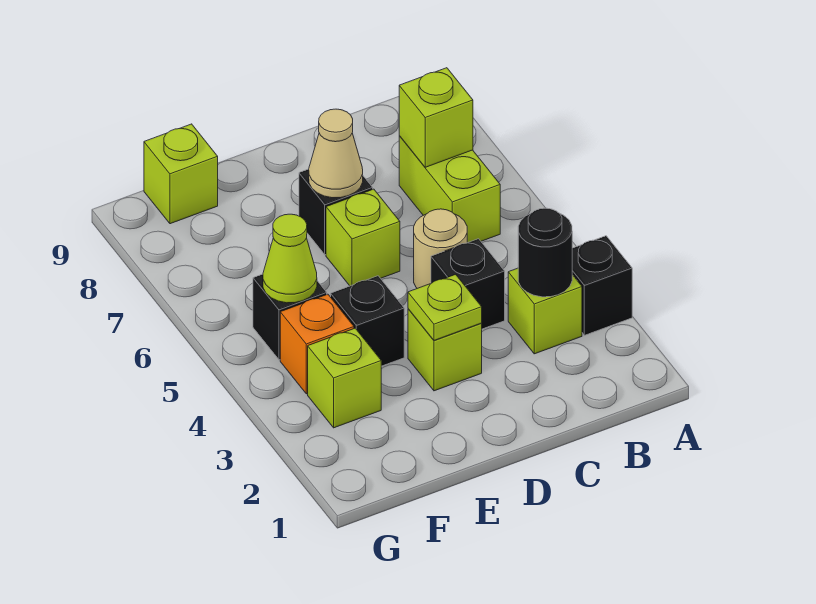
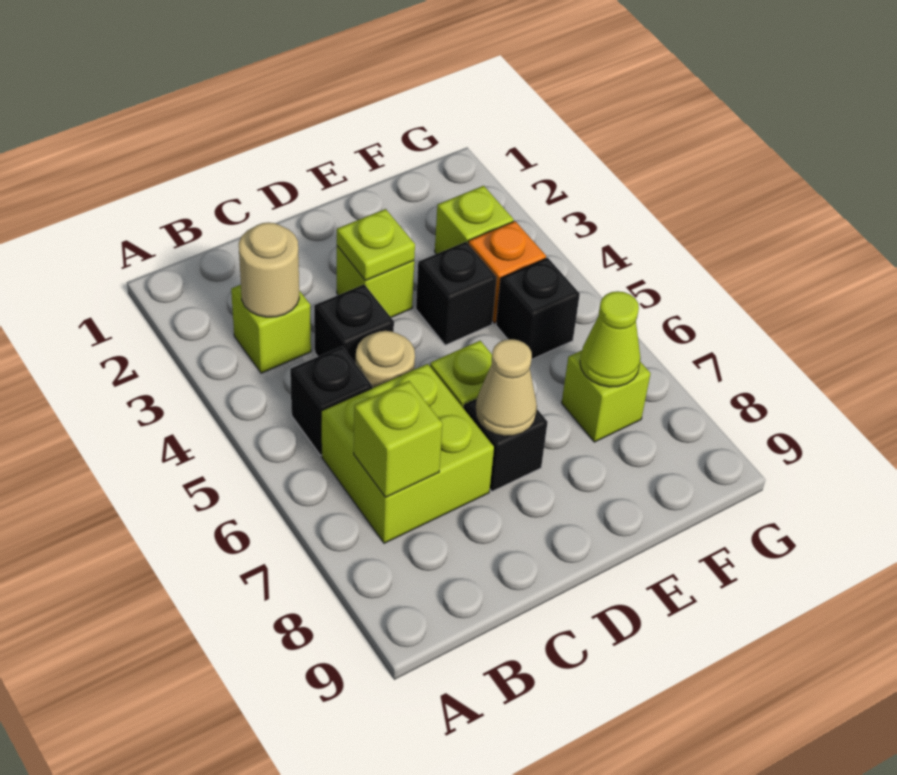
black 1x1 brick [572,236,632,335] -> black 1x1 brick moved to [290,347,372,455]
black 1x1 round brick [518,208,572,297] -> tan 1x1 round brick [239,222,299,317]
lime 1x2 brick [399,136,500,243] -> lime 2x2 brick [321,364,494,543]
lime 1x1 cone [263,214,317,303] -> lime 1x1 cone moved to [580,291,641,387]
lime 1x1 brick [144,124,218,224] -> lime 1x1 brick moved to [562,351,651,442]

